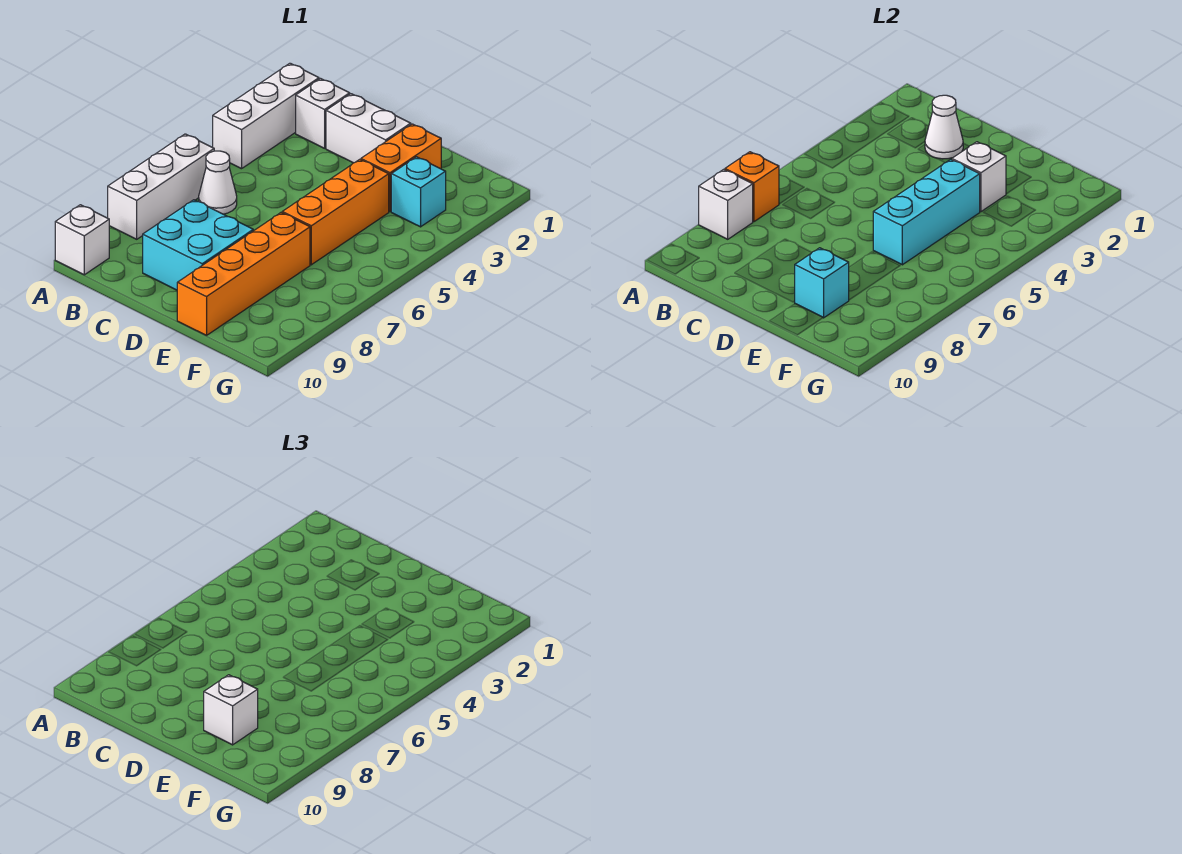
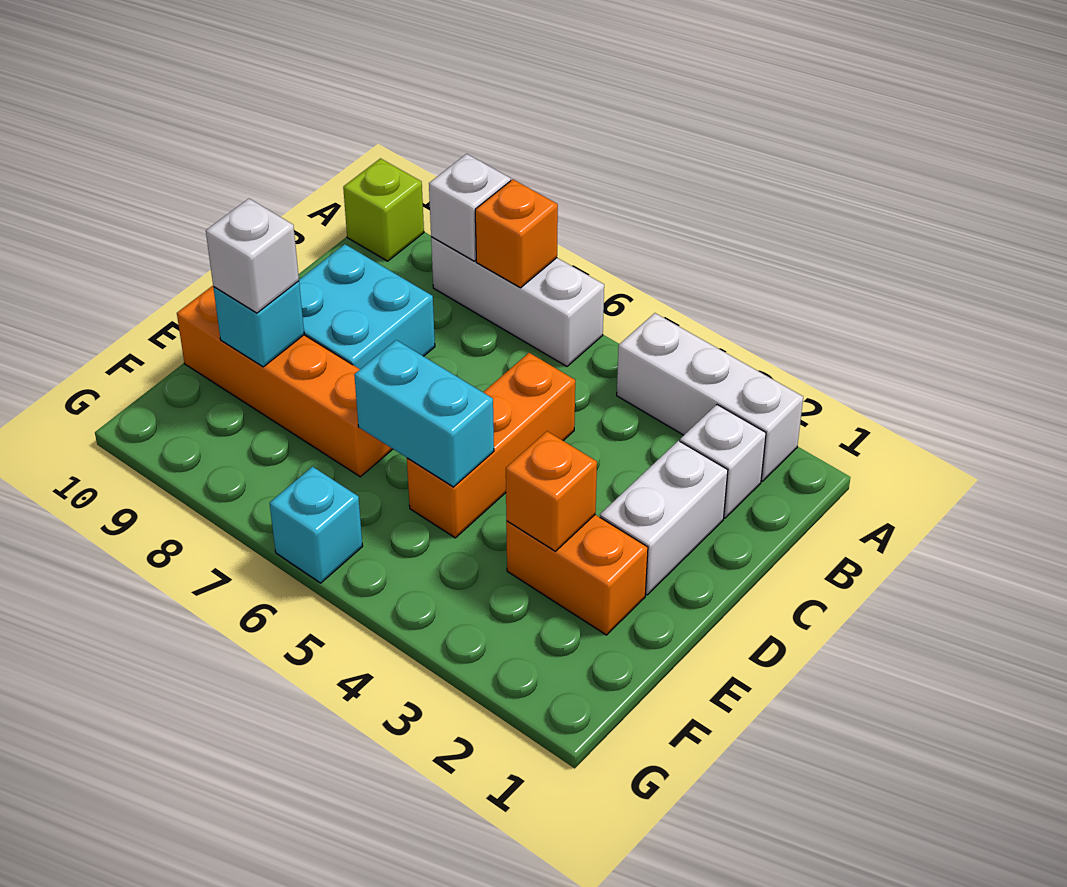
white 1x1 brick [55,205,109,275] -> lime 1x1 brick [343,158,424,261]
white 1x1 cone [199,151,237,214] -> none
white 1x1 cone [925,95,963,159] -> none
white 1x1 brick [952,142,1006,212] -> orange 1x1 brick [506,431,597,551]
orange 1x3 brick [282,159,389,265] -> orange 1x3 brick turned to [407,353,575,538]
cyan 1x3 brick [873,159,980,265] -> cyan 1x2 brick [354,340,494,487]
cyan 1x1 brick [391,157,446,227] -> cyan 1x1 brick moved to [270,467,363,583]

